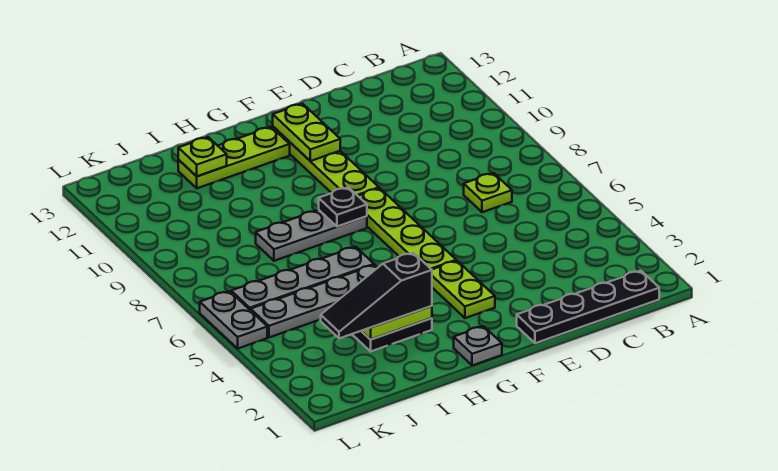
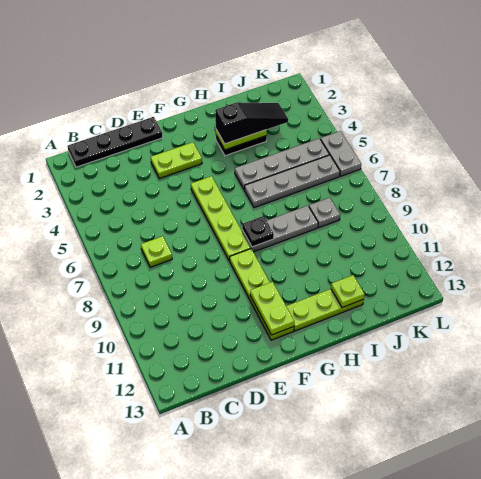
lime 1x2 plate [432,261,495,318] -> lime 1x2 plate turned to [151,142,202,179]
grey 1x1 plate [454,326,502,366] -> grey 1x1 plate moved to [309,198,340,228]

